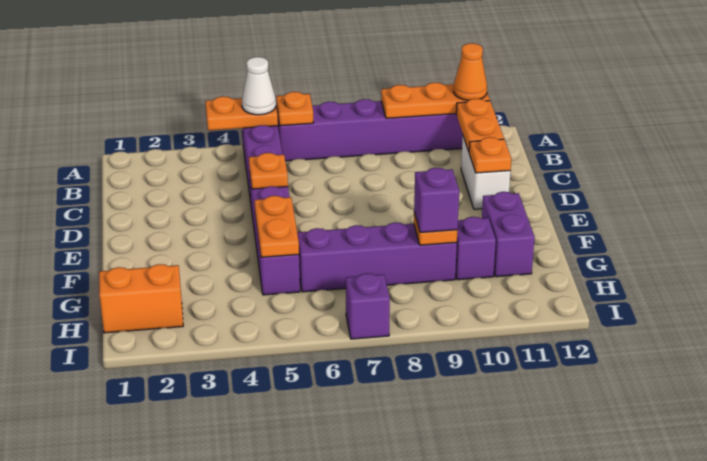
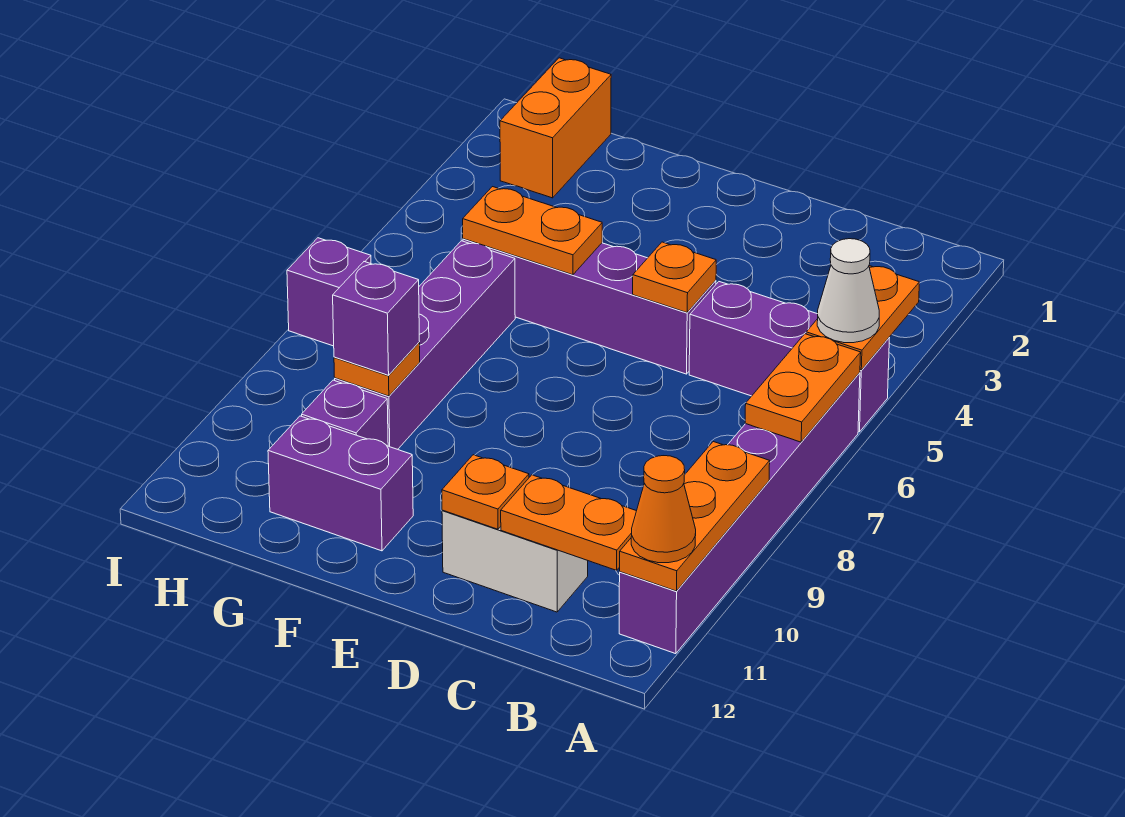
orange 1x1 plate [276,92,314,126] -> orange 1x2 plate [745,334,861,442]

